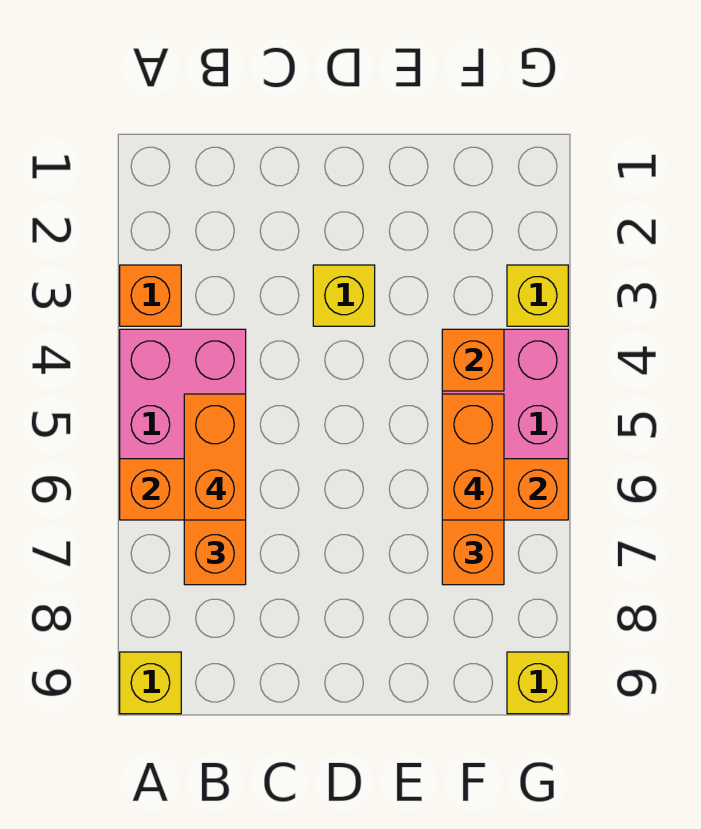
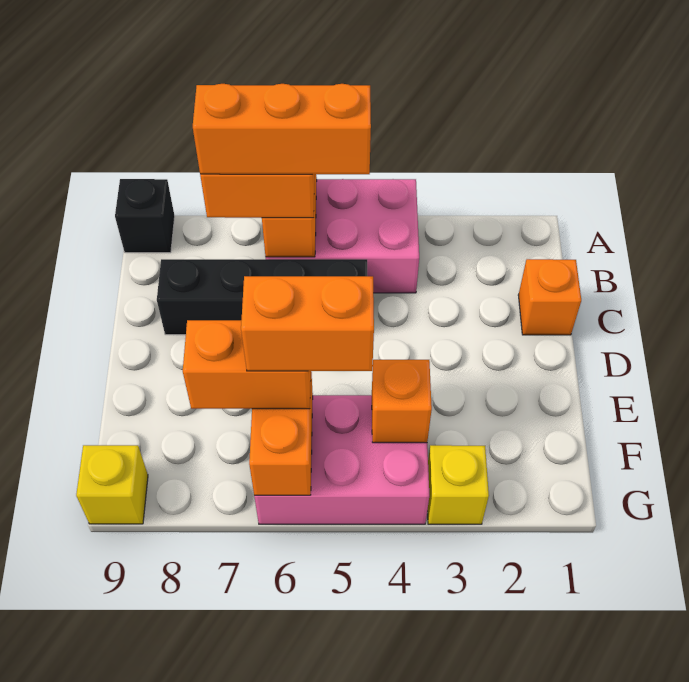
orange 1x1 brick [120,265,181,326] -> orange 1x1 brick moved to [518,259,581,335]
yellow 1x1 brick [120,652,181,714] -> black 1x1 brick [115,179,175,253]
orange 1x2 brick [184,394,246,520] -> orange 1x3 brick [193,84,371,175]
none -> black 1x4 brick [157,259,367,335]
yellow 1x1 brick [313,265,375,326] -> none

